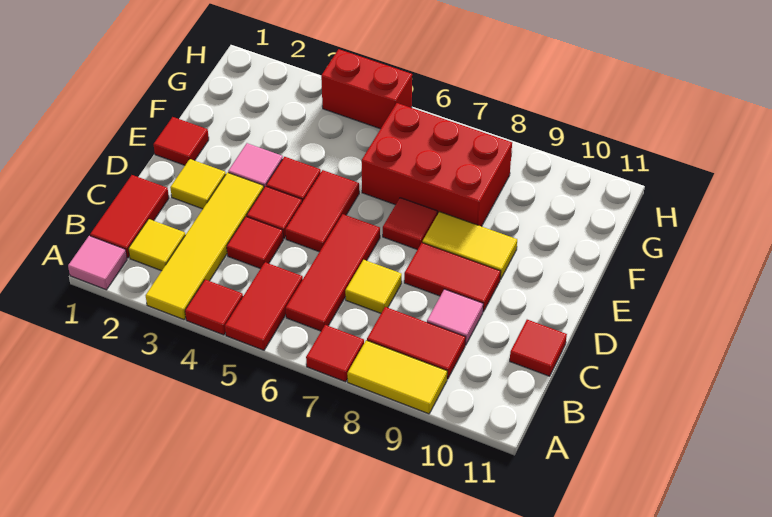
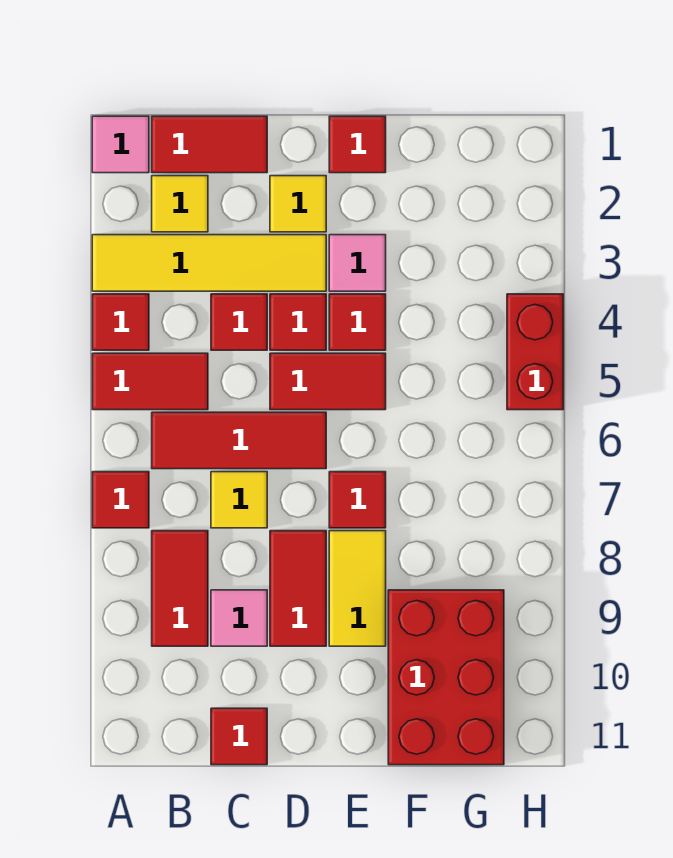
yellow 1x2 tile [347,340,447,414] -> none
red 2x3 brick [362,103,512,226] -> red 2x3 brick moved to [388,590,504,765]

